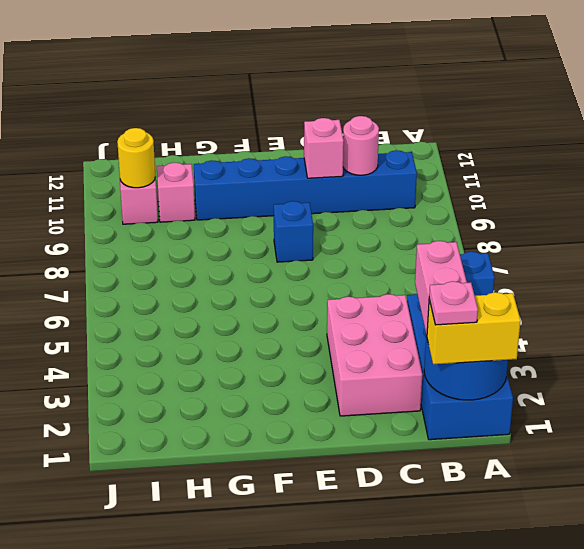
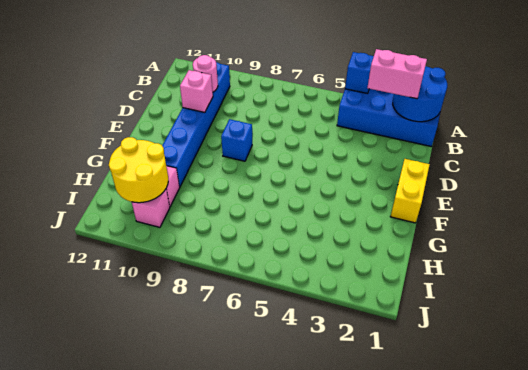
yellow 1x2 brick [427,292,521,364] -> yellow 1x2 brick moved to [390,159,430,223]
pink 1x1 plate [429,281,478,325] -> none
pink 2x3 brick [327,294,422,416] -> none
yellow 1x1 round brick [117,128,155,188] -> yellow 2x2 round brick [109,137,168,203]

